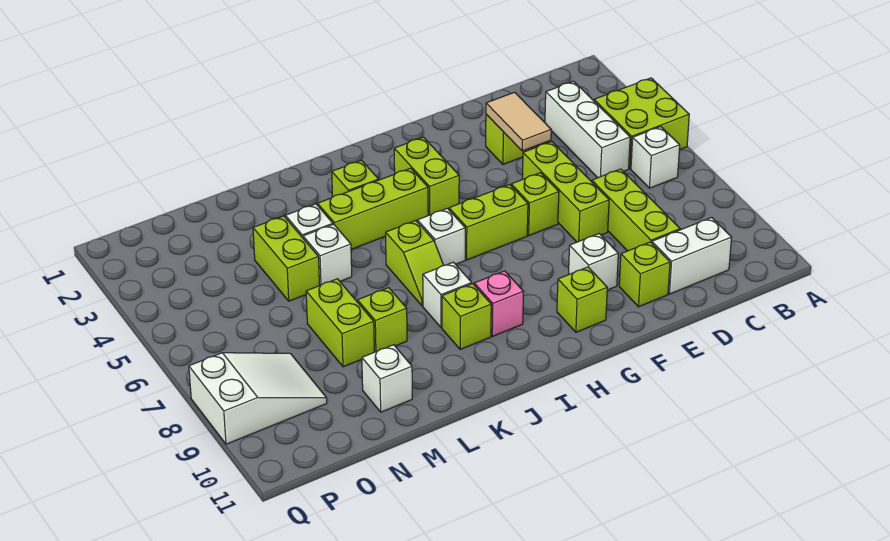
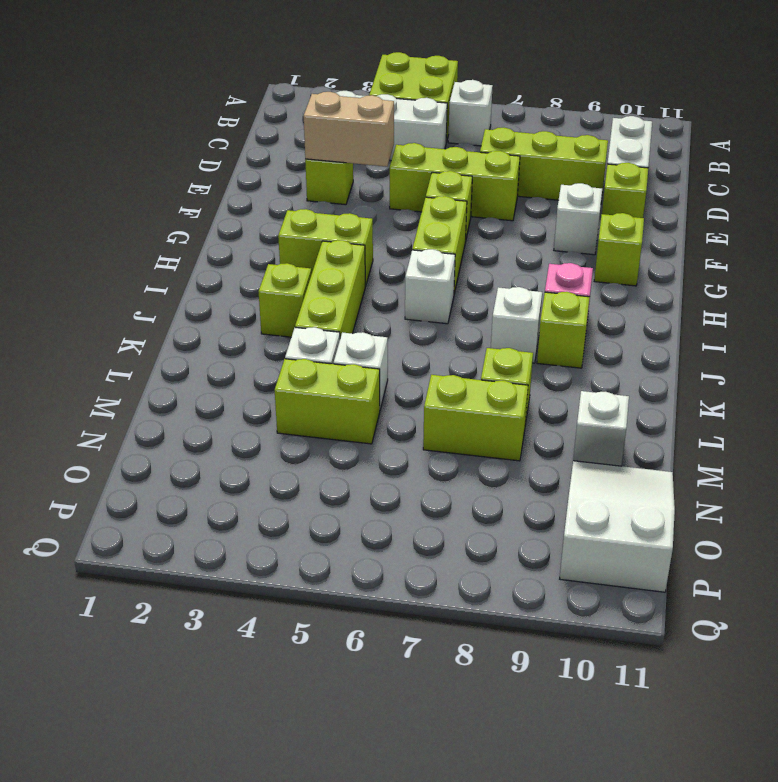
tan 1x2 tile [486,92,551,151] -> tan 1x2 brick [304,92,394,167]
lime 1x2 slope [386,221,444,306] -> none
white 2x3 slope [189,353,327,444] -> white 2x3 slope moved to [560,461,675,592]

